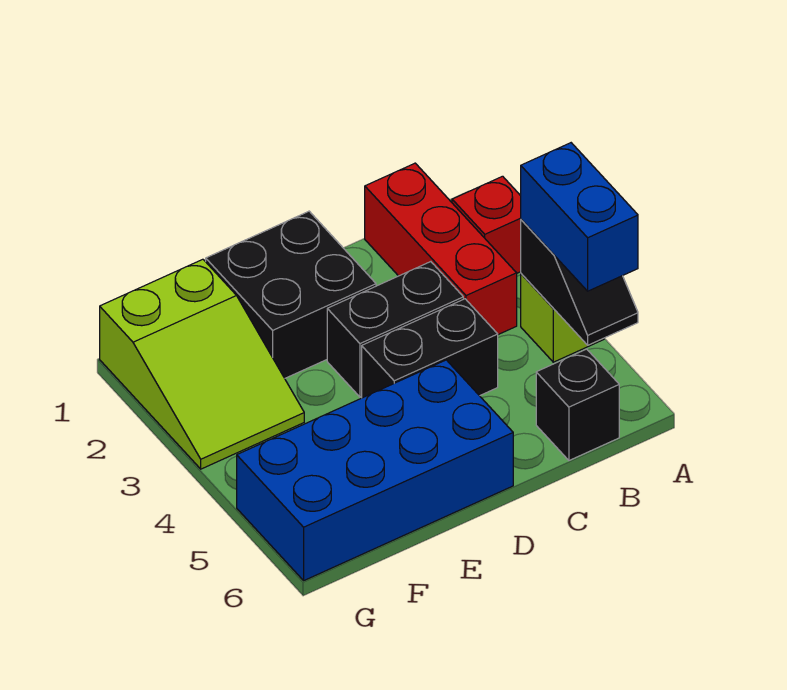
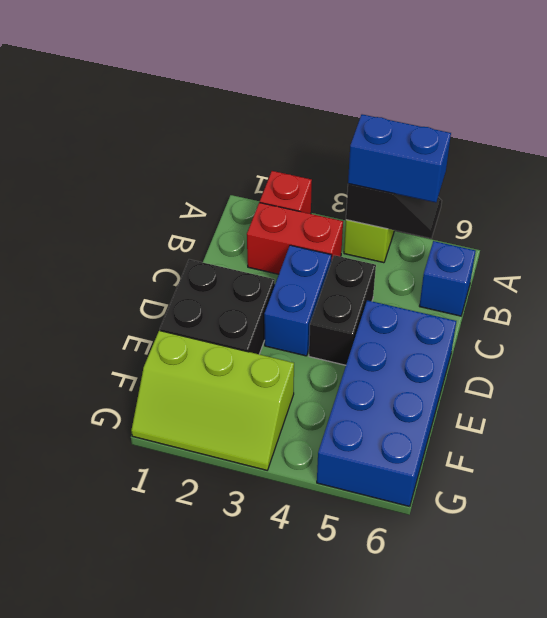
red 1x3 brick [365,163,517,335] -> red 1x2 brick [247,202,343,274]
black 1x1 brick [536,349,619,460] -> blue 1x1 brick [420,241,476,316]
black 1x2 brick [327,262,463,397] -> blue 1x2 brick [264,245,332,356]
lime 2x3 slope [100,259,304,469] -> lime 2x3 slope turned to [131,331,294,470]

